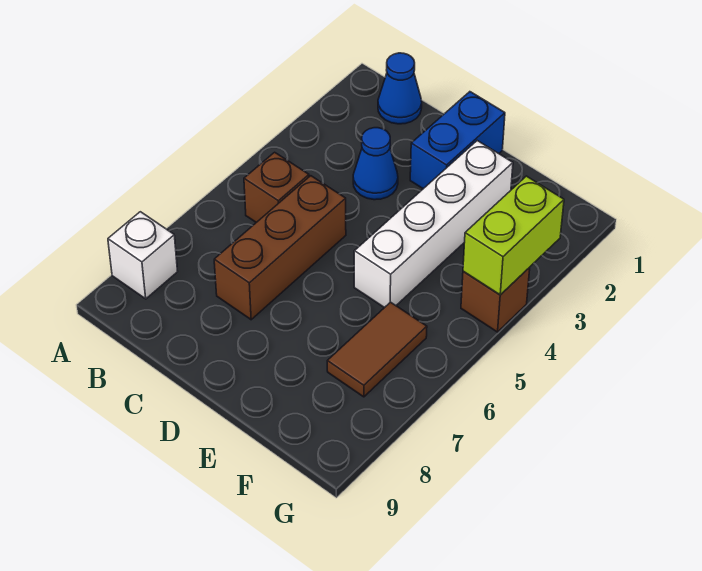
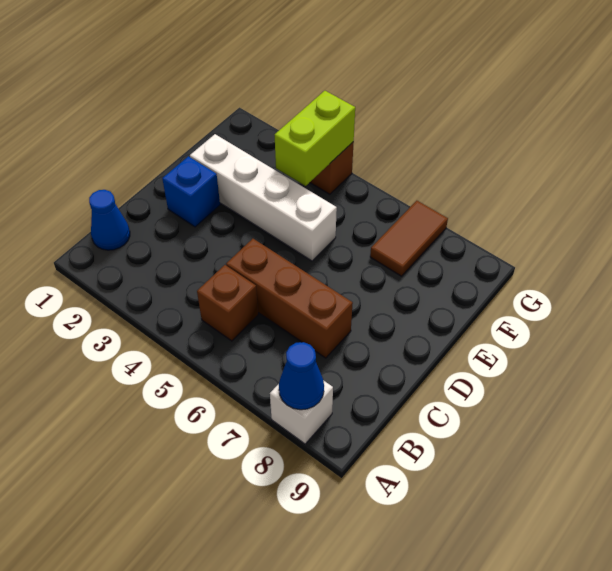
blue 1x1 cone [353,128,398,200] -> blue 1x1 cone moved to [279,342,324,410]
blue 1x2 brick [410,92,505,189] -> blue 1x1 brick [162,156,220,227]
brown 1x2 tile [327,302,427,397] -> brown 1x2 tile turned to [370,201,448,276]
lime 1x2 brick [463,176,564,295] -> lime 1x2 brick turned to [275,91,355,186]

